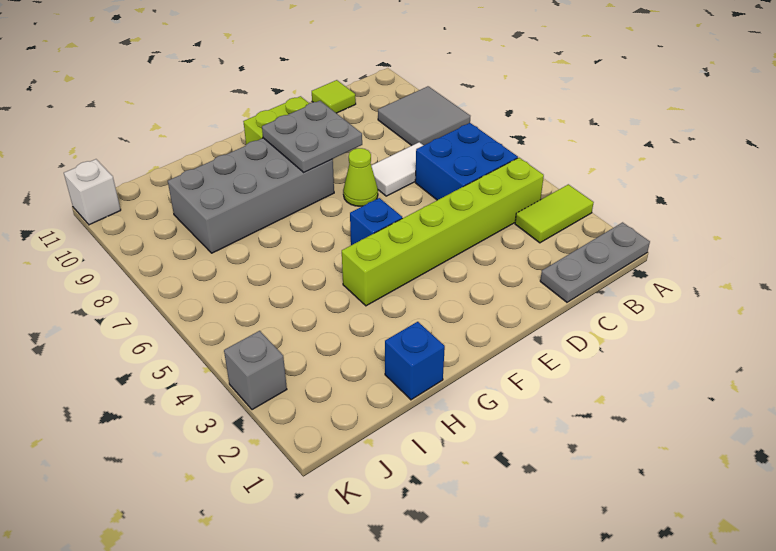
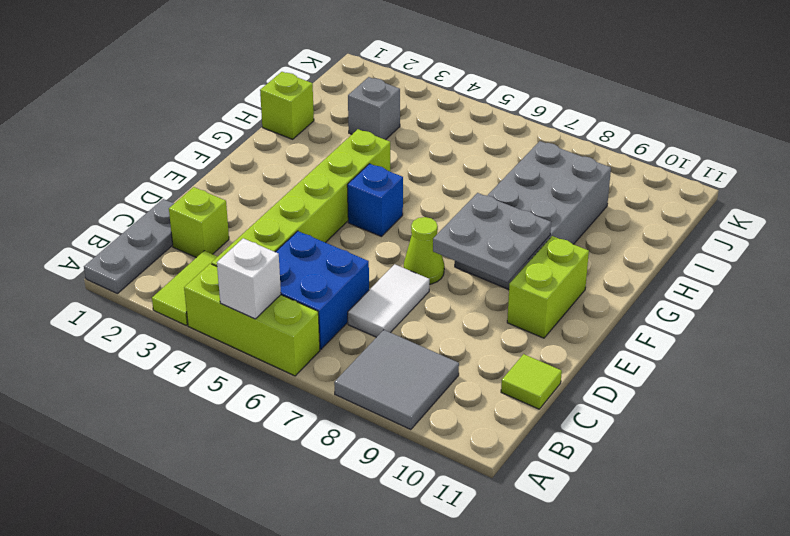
none -> lime 1x3 brick [184,264,320,376]
none -> lime 1x1 brick [169,187,229,258]
blue 1x1 brick [385,322,445,400] -> lime 1x1 brick [260,72,314,139]
grey 1x1 brick [224,331,287,410] -> grey 1x1 brick moved to [348,77,400,140]
white 1x1 brick [64,159,121,225] -> white 1x1 brick moved to [217,238,281,319]

